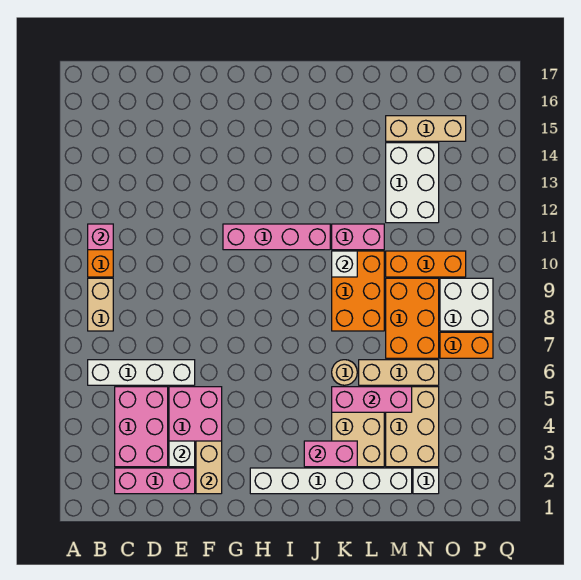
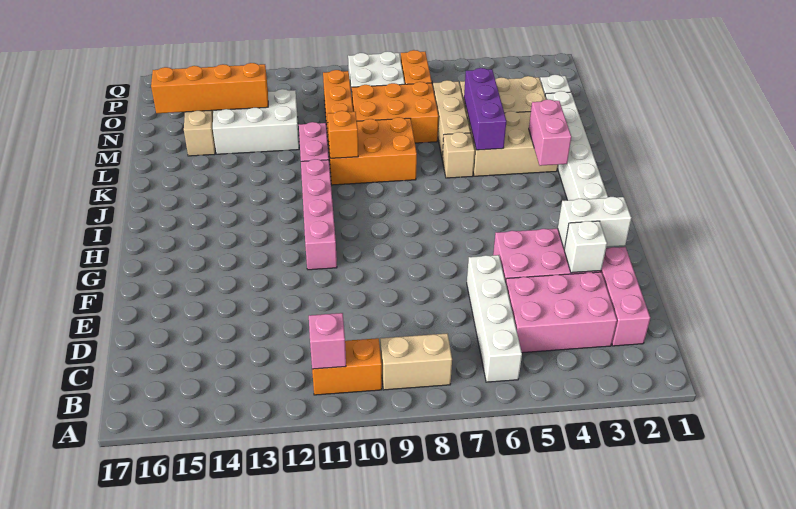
tan 1x2 brick [196,441,222,494] -> white 1x2 brick [558,197,631,249]
pink 1x3 brick [332,387,412,412] -> purple 1x3 brick [464,68,506,150]
tan 1x1 round brick [332,360,357,385] -> tan 1x1 brick [442,132,475,178]
white 1x1 brick [332,251,357,277] -> orange 1x1 brick [328,111,358,158]
none -> orange 1x4 brick [151,63,268,113]

